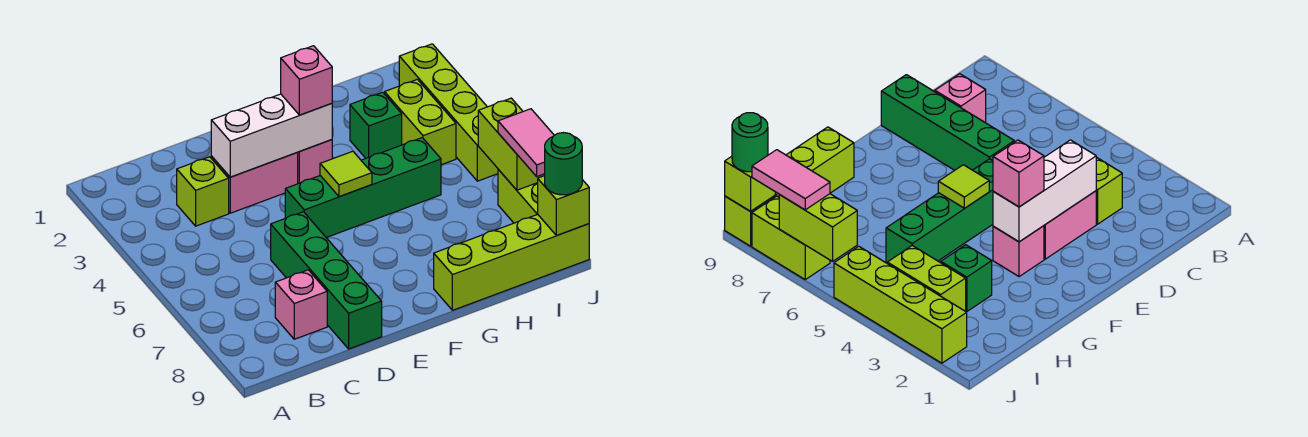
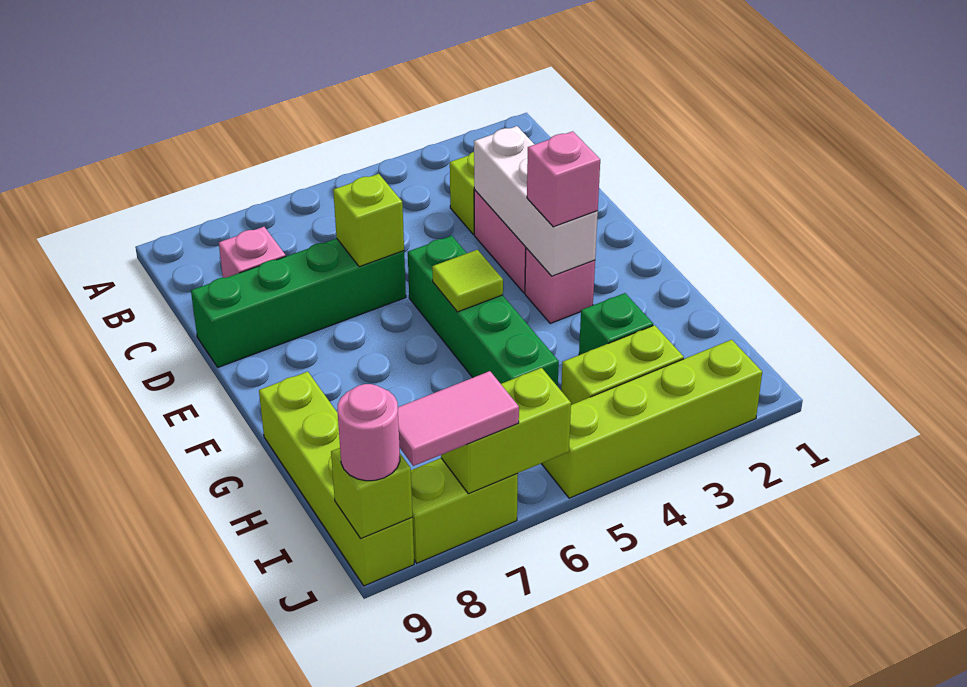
none -> lime 1x1 brick [333,174,404,267]
green 1x1 round brick [545,133,582,195] -> pink 1x1 round brick [337,384,400,481]

